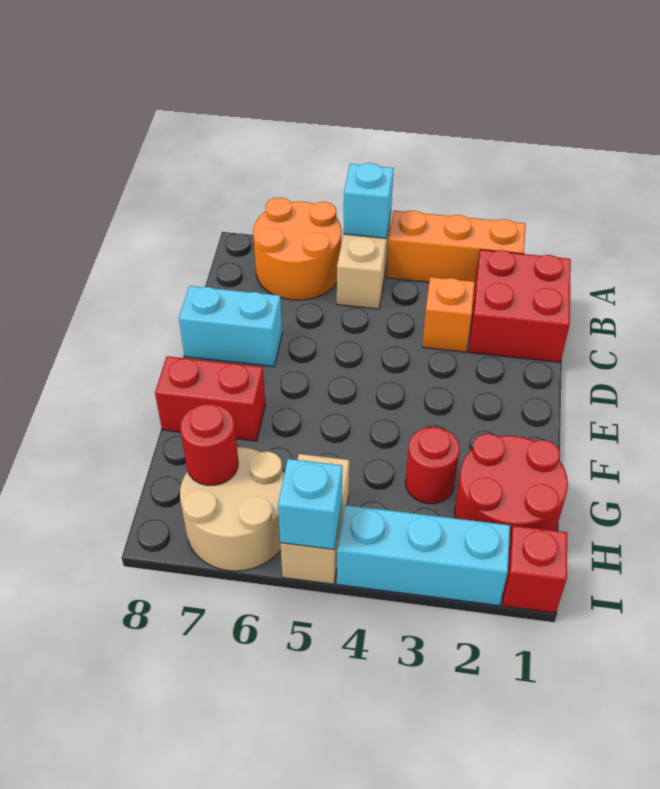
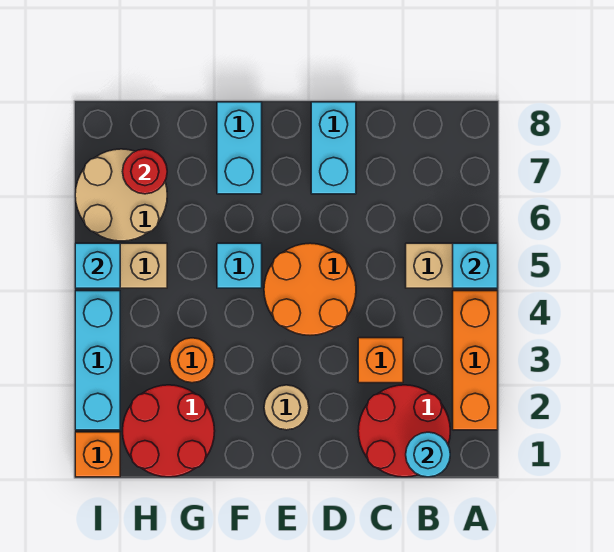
orange 2x2 round brick [253,198,342,300] -> orange 2x2 round brick moved to [264,243,356,335]
red 2x2 brick [469,250,571,362] -> red 2x2 round brick [358,385,450,477]
none -> cyan 1x1 round brick [406,432,450,477]
none -> tan 1x1 round brick [264,385,309,430]
none -> cyan 1x1 brick [217,243,262,288]
red 1x2 brick [155,356,265,441] -> cyan 1x2 brick [217,102,262,194]
red 1x1 round brick [405,427,460,504] -> orange 1x1 round brick [170,338,215,383]
red 1x1 brick [502,526,567,613] -> orange 1x1 brick [75,432,120,477]

